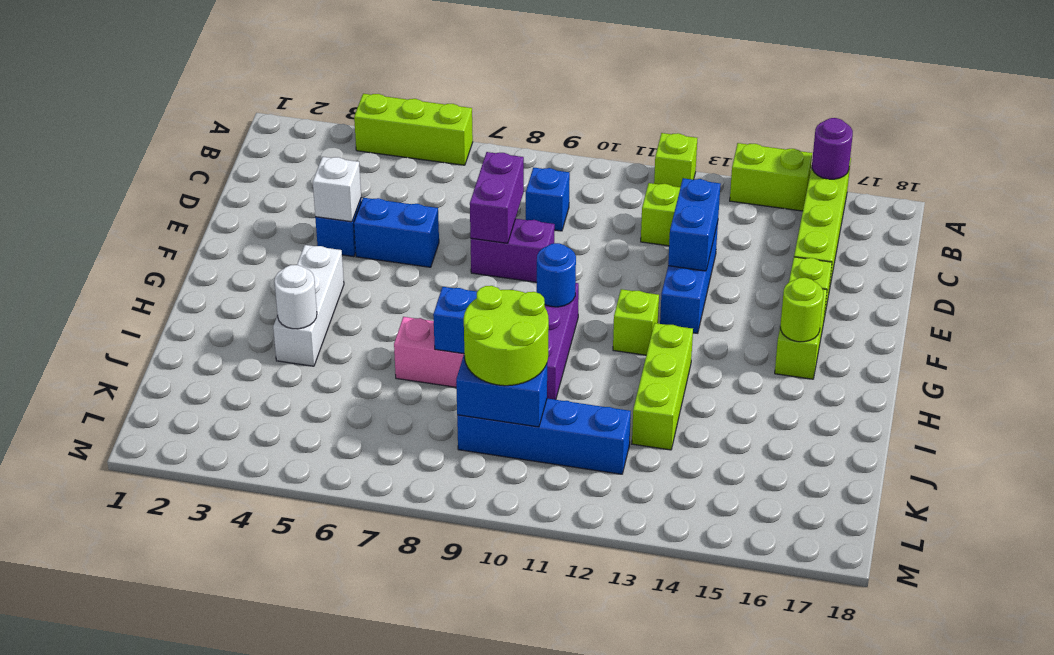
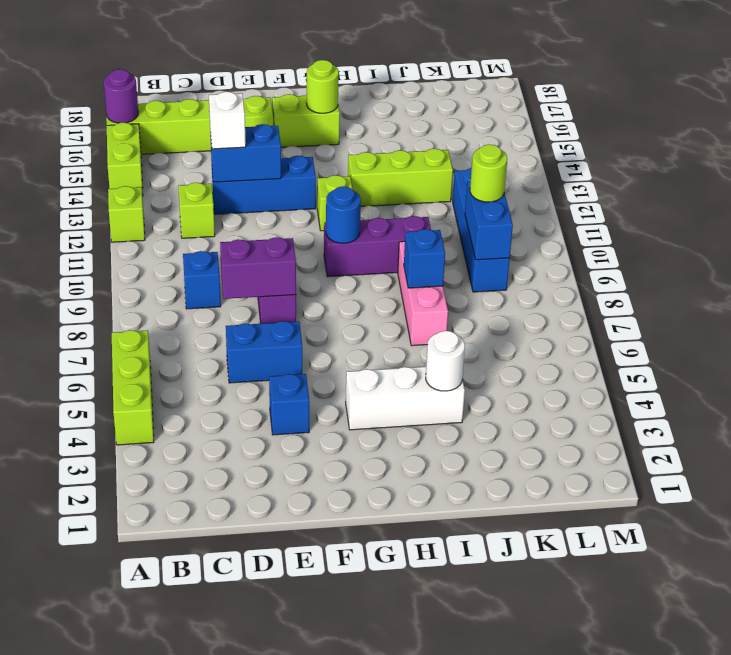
white 1x1 brick [313,157,361,222] -> white 1x1 brick moved to [209,92,246,149]
blue 1x2 brick [354,198,439,267] -> blue 1x2 brick turned to [226,321,302,383]
lime 2x2 round brick [464,286,549,386] -> lime 1x1 round brick [470,145,507,202]

